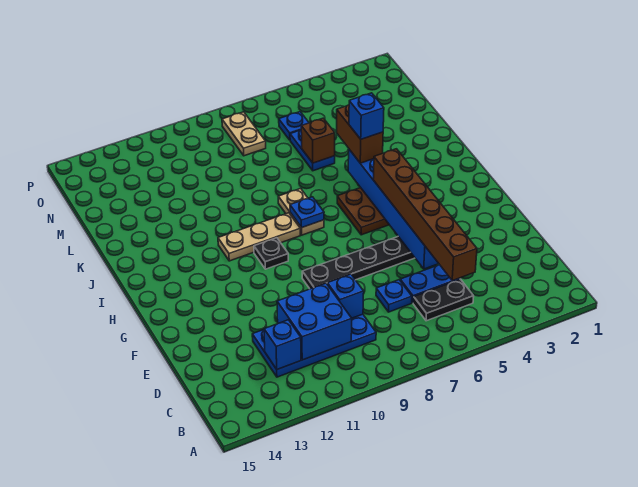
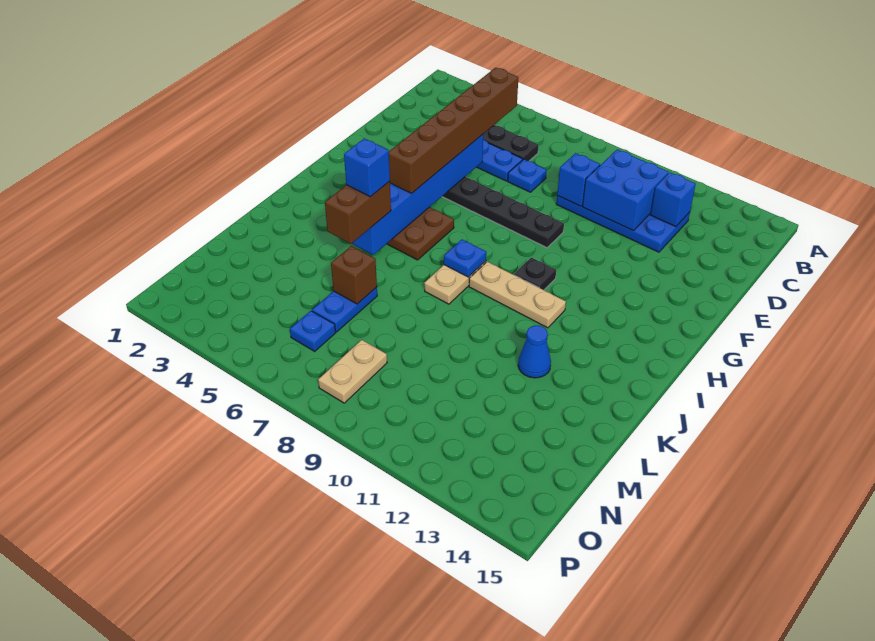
none -> blue 1x1 cone [518,325,551,378]

